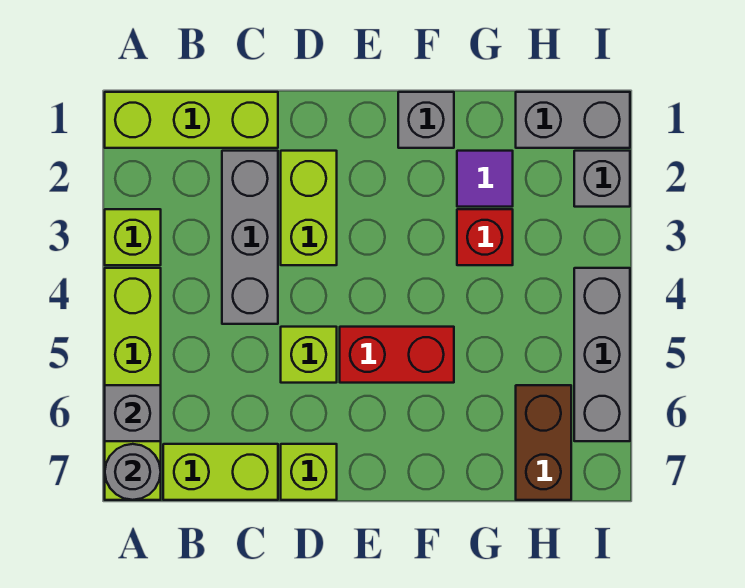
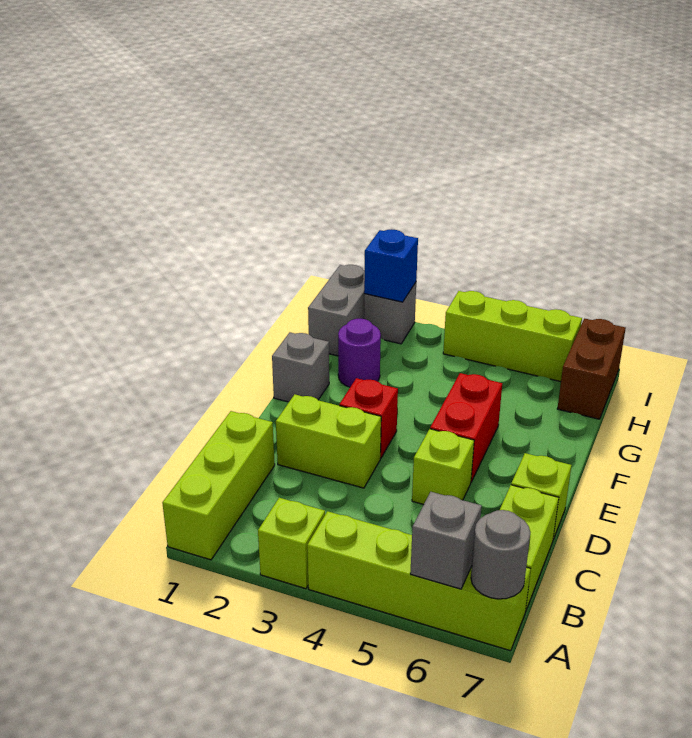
grey 1x3 brick [222,151,278,324] -> none
purple 1x1 tile [457,151,513,207] -> purple 1x1 round brick [338,319,381,387]
red 1x1 brick [457,209,513,265] -> red 1x1 brick moved to [339,378,398,458]
brown 1x2 brick [516,385,571,500] -> brown 1x2 brick turned to [557,319,626,419]
none -> blue 1x1 brick [364,230,418,302]
grey 1x3 brick [574,268,630,441] -> lime 1x3 brick [443,291,582,382]

